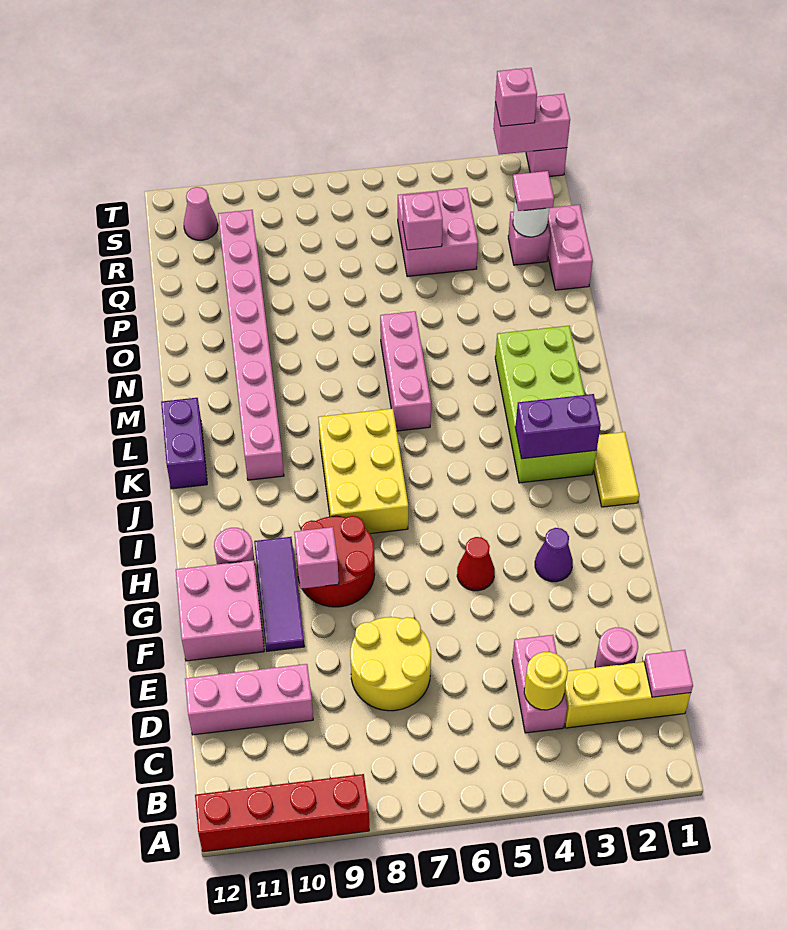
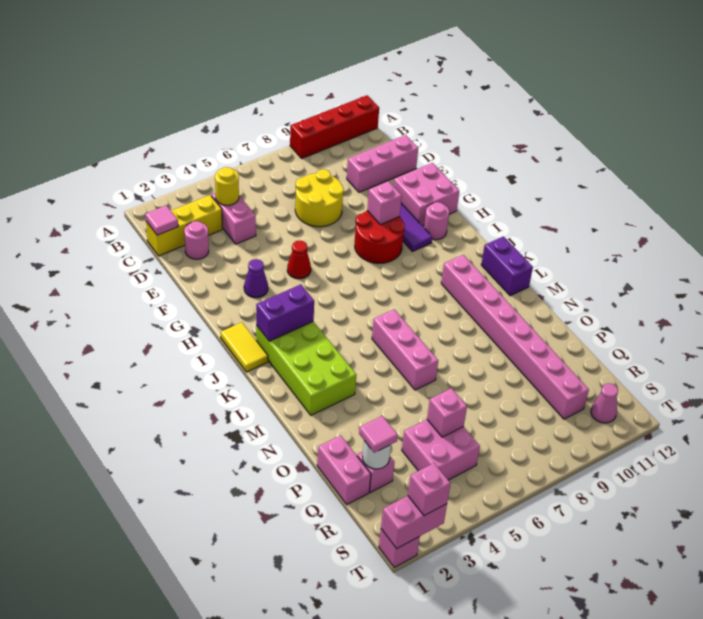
yellow 2x3 brick [318,409,408,534] -> none

